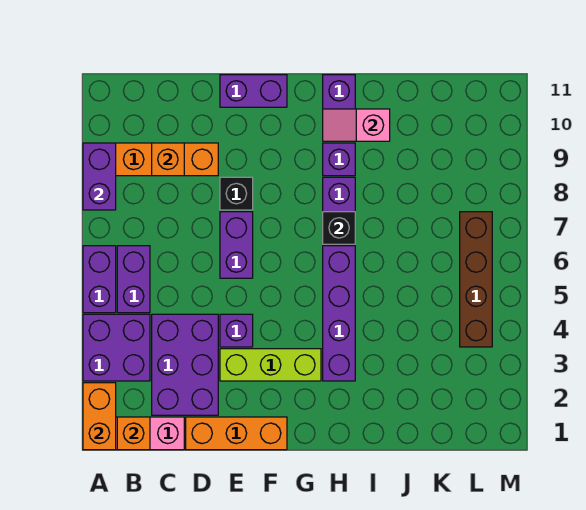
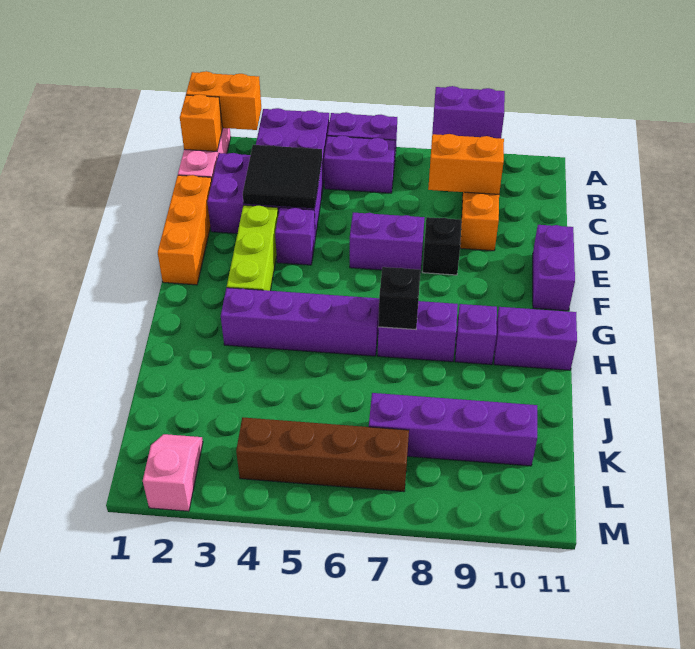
none -> black 2x2 tile [243,145,322,208]
orange 1x1 brick [152,143,184,176] -> orange 1x2 brick [428,134,504,194]
pink 1x2 slope [323,109,390,141] -> pink 1x2 slope moved to [142,434,203,511]
none -> purple 1x4 brick [369,393,537,466]

